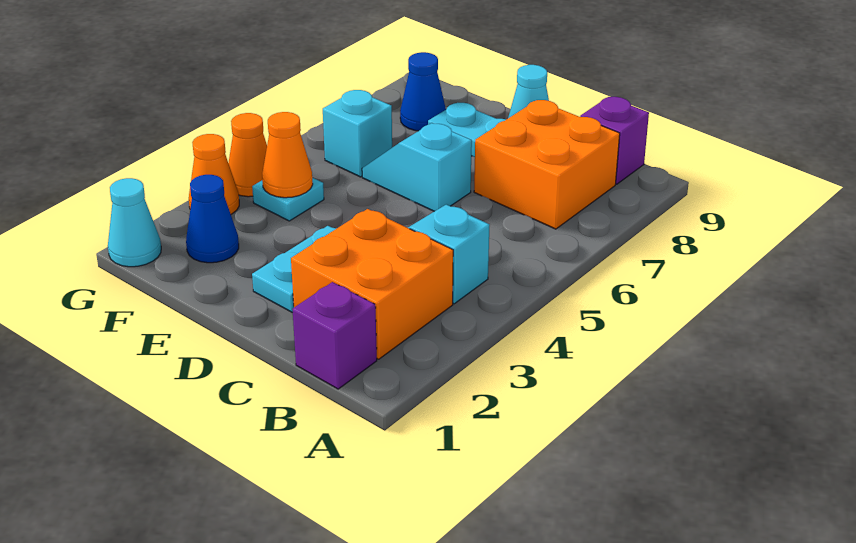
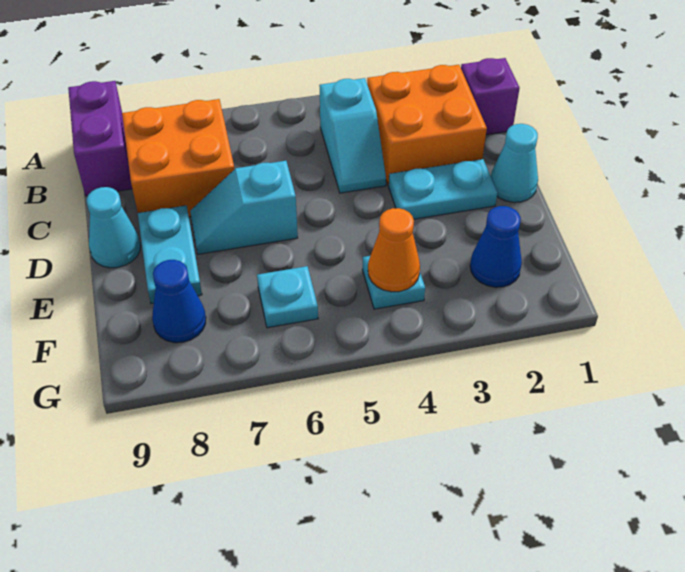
purple 1x1 brick [580,97,649,184] -> purple 1x2 brick [68,81,132,196]
cyan 1x2 slope [362,123,472,211] -> cyan 1x2 slope turned to [190,161,298,254]
cyan 1x1 brick [323,90,392,177] -> cyan 1x1 plate [257,266,318,328]
cyan 1x1 cone [108,178,161,267] -> cyan 1x1 cone moved to [491,124,538,202]
orange 1x1 cone [189,134,239,214] -> none
orange 1x1 cone [228,113,267,197] -> none

